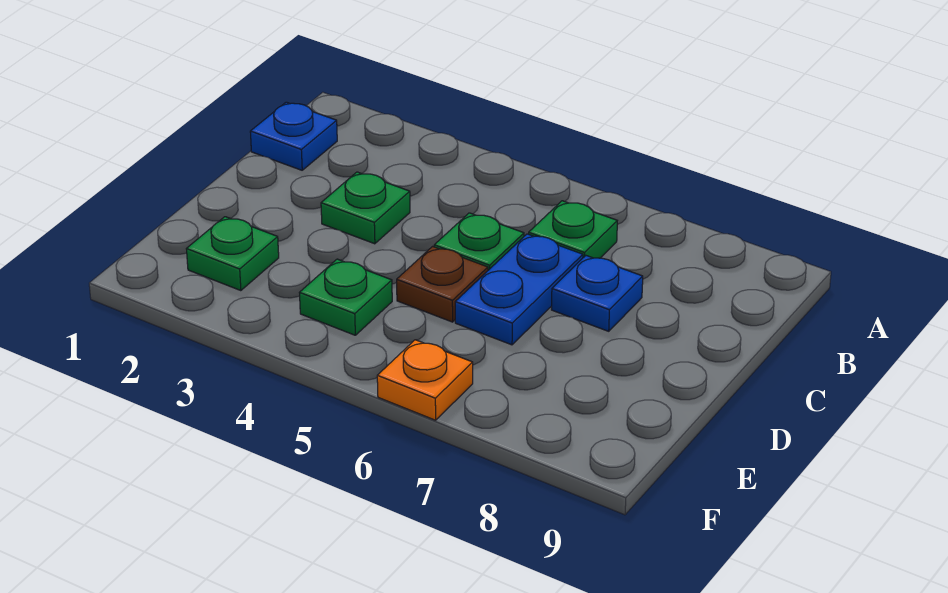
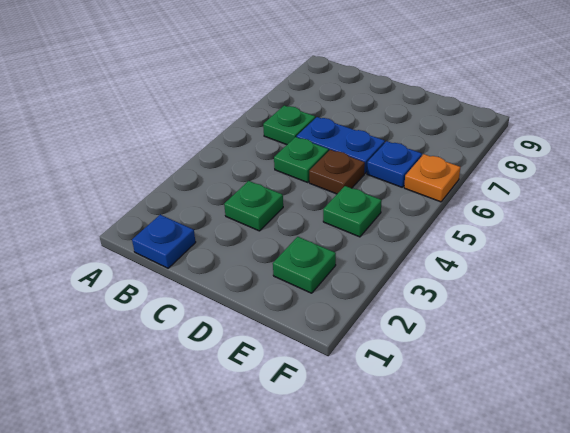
blue 1x1 plate [552,256,643,331] -> blue 1x1 plate moved to [367,141,422,187]

